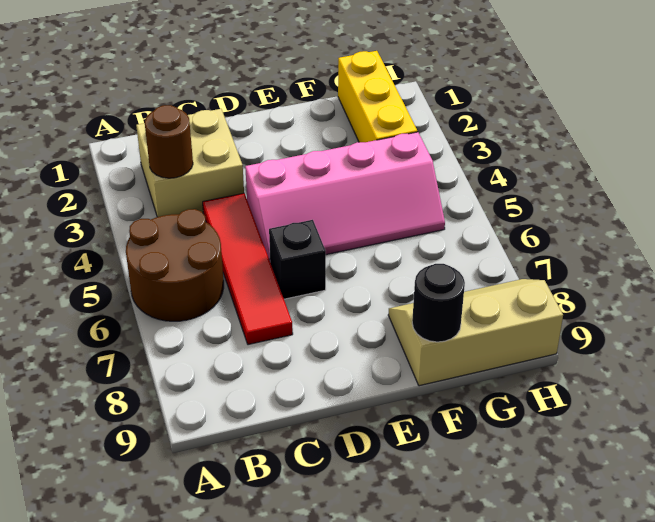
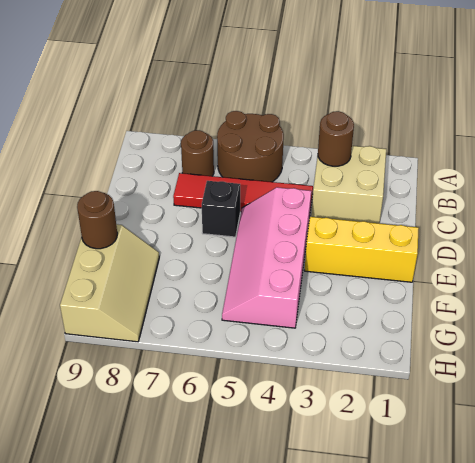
none -> brown 1x1 round brick [181,130,214,176]
black 1x1 round brick [412,264,465,342] -> brown 1x1 round brick [77,191,117,249]
yellow 1x3 brick [338,51,417,142] -> yellow 1x3 brick moved to [305,217,419,282]

